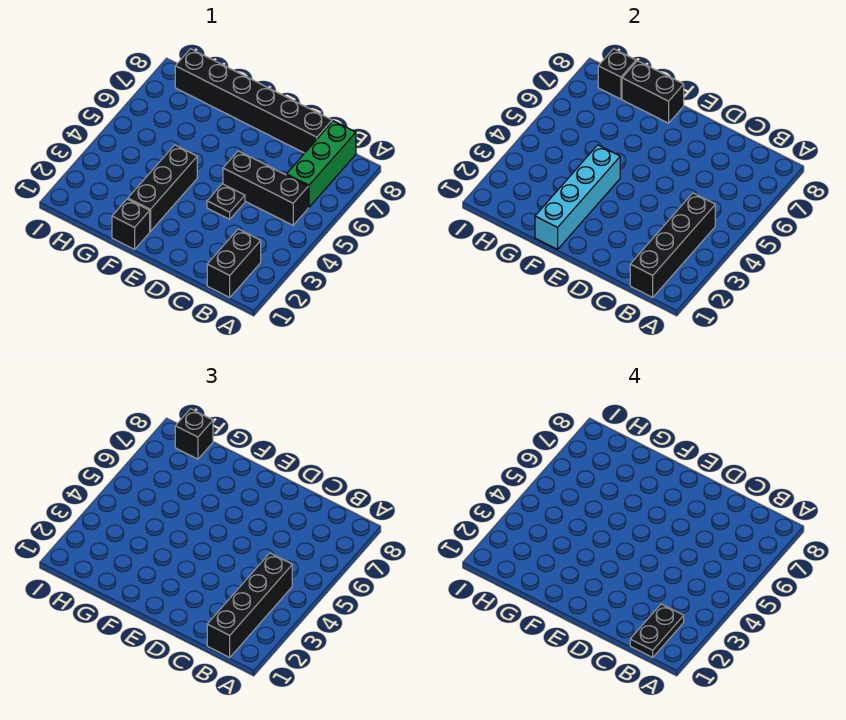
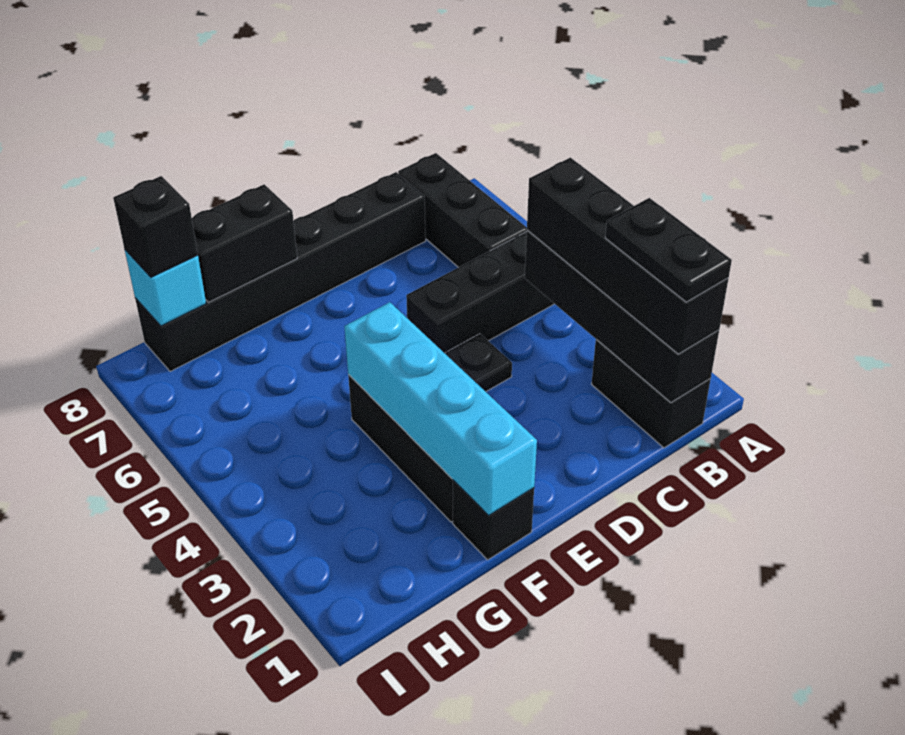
green 1x3 brick [286,121,356,207] -> black 1x3 brick [398,153,527,268]
black 1x1 brick [598,49,636,99] -> cyan 1x1 brick [125,250,206,326]

